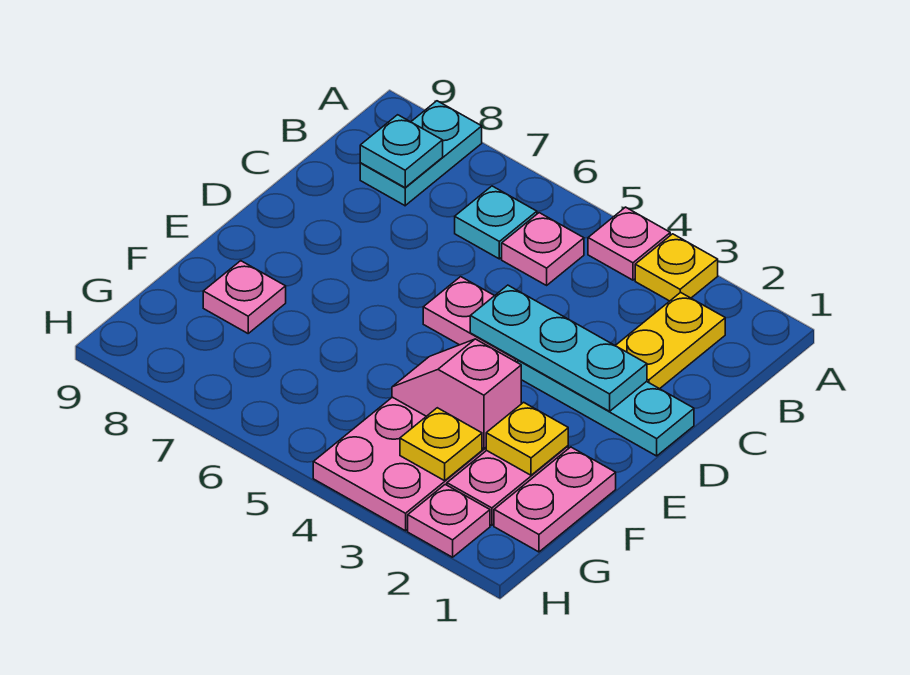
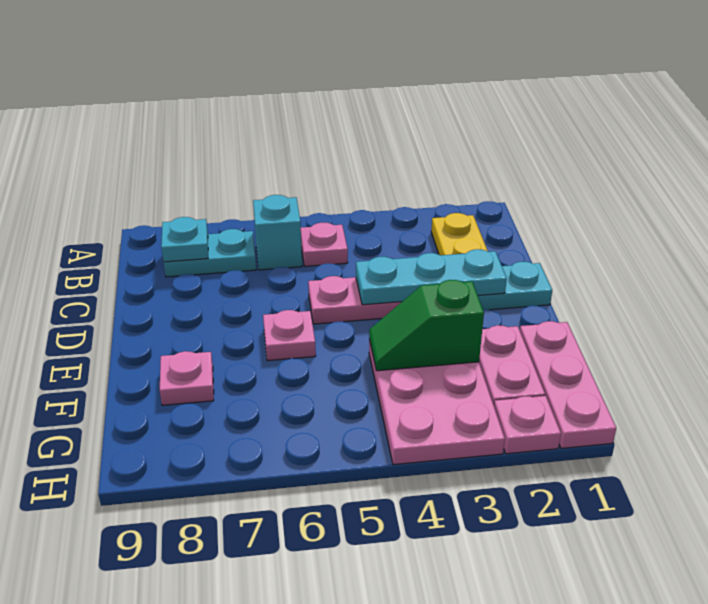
yellow 1x1 plate [635,234,718,301] -> none
pink 1x1 plate [588,207,670,280] -> pink 1x1 plate moved to [263,310,316,361]
cyan 1x2 plate [360,101,482,206] -> cyan 1x2 plate turned to [164,229,256,277]
cyan 1x1 plate [455,186,537,259] -> cyan 1x1 brick [253,195,302,270]
pink 1x2 plate [494,447,616,552] -> pink 1x3 plate [520,321,616,448]
yellow 1x1 plate [486,402,568,475] -> none
pink 1x2 slope [392,339,521,449] -> green 1x2 slope [369,280,484,371]
yellow 1x1 plate [400,408,482,481] -> none

